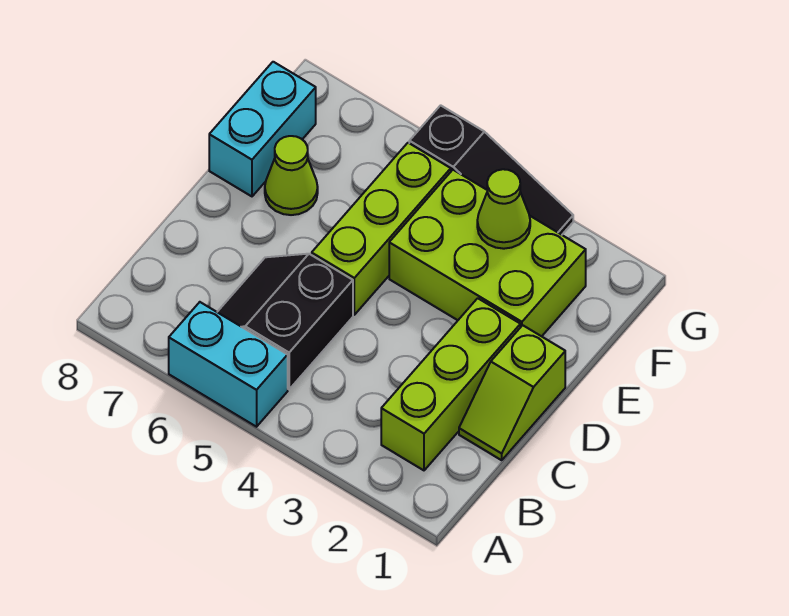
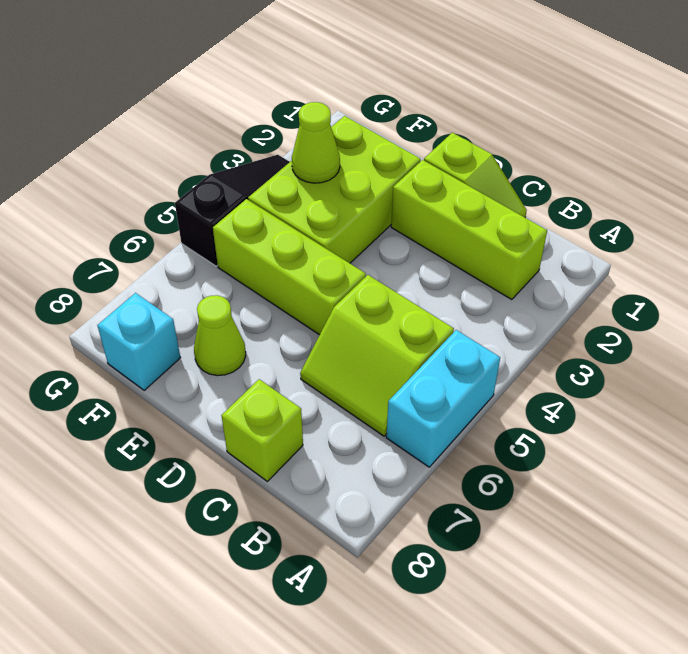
black 2x2 slope [218,254,353,389] -> lime 2x2 slope [300,275,454,436]
none -> lime 1x1 brick [221,379,303,481]
cyan 1x2 brick [209,62,316,196] -> cyan 1x1 brick [97,293,181,391]

